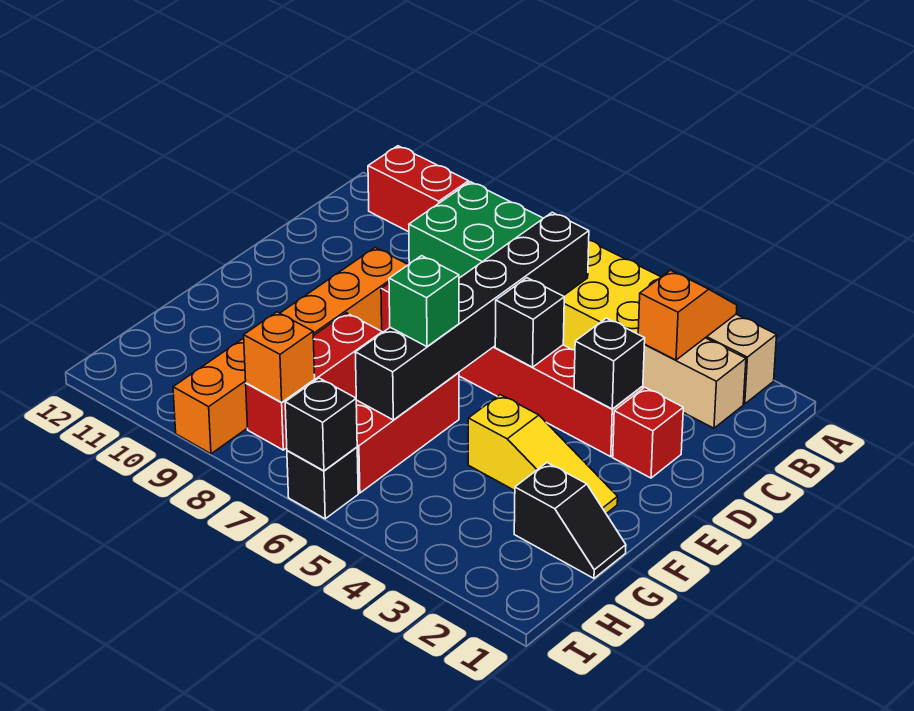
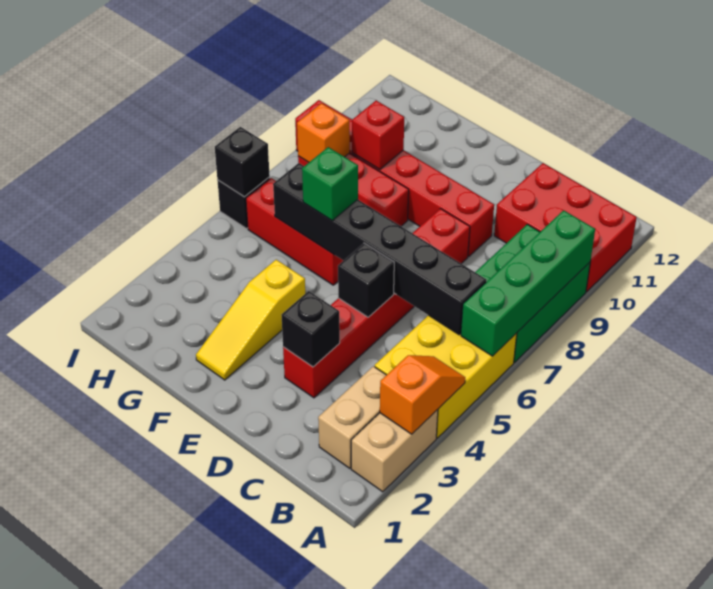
orange 1x2 slope [638,270,737,360] -> orange 1x2 slope turned to [380,355,465,434]
none -> green 1x4 brick [461,210,595,356]
red 1x2 brick [368,146,469,232] -> red 2x3 brick [494,163,637,292]
red 1x1 brick [613,387,683,478] -> red 1x1 brick moved to [352,101,404,169]
orange 1x6 brick [173,248,408,454] -> red 1x6 brick [295,100,494,257]
black 1x2 slope [514,463,626,578] -> none

